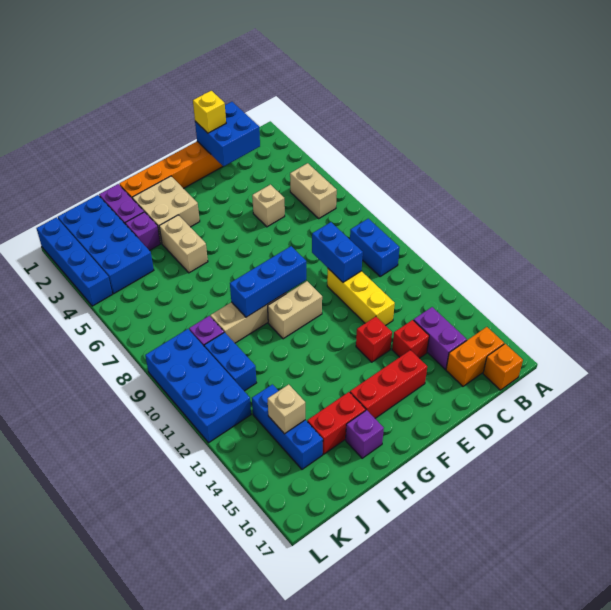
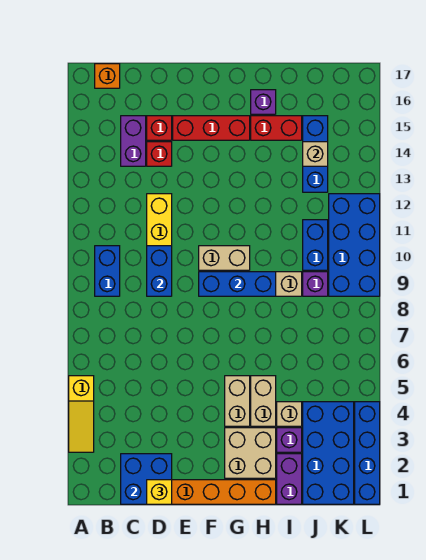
none -> yellow 1x3 slope [69,376,94,452]
tan 1x2 brick [290,163,337,218] -> tan 1x2 brick moved to [225,376,250,426]
orange 1x2 brick [446,327,504,386] -> none
tan 1x1 brick [252,185,285,227] -> tan 1x1 brick moved to [277,402,302,426]
red 1x1 brick [356,317,392,362] -> red 1x1 brick moved to [147,116,172,140]

